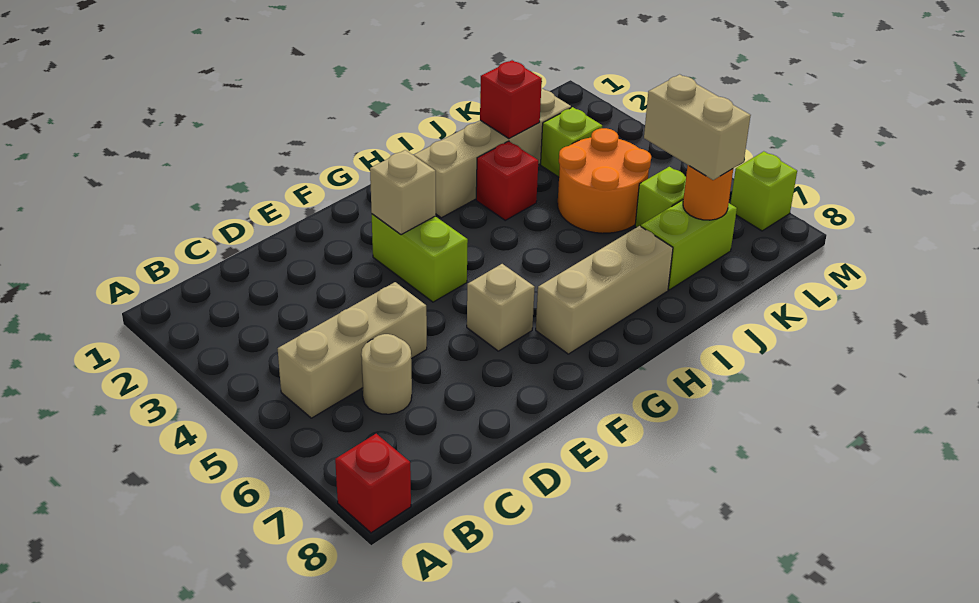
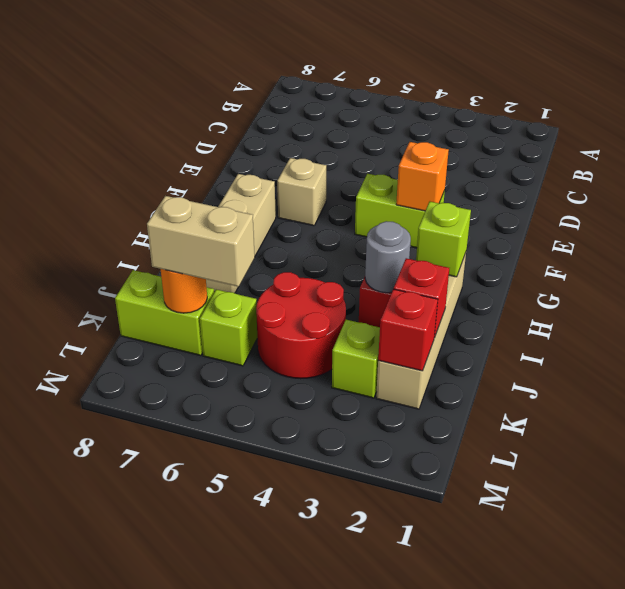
red 1x1 brick [335,434,411,533] -> red 1x1 brick moved to [378,289,438,371]
tan 1x3 brick [278,282,427,418] -> none
tan 1x1 round brick [361,334,412,414] -> none
tan 1x1 brick [370,150,436,235] -> orange 1x1 brick [396,142,449,211]
none -> grey 1x1 round brick [365,221,411,293]
orange 2x2 round brick [558,128,651,233] -> red 2x2 round brick [256,272,346,379]
lime 1x2 brick [641,200,737,290] -> lime 1x2 brick turned to [115,270,214,356]
lime 1x1 brick [731,151,797,231] -> lime 1x1 brick moved to [416,202,471,277]

